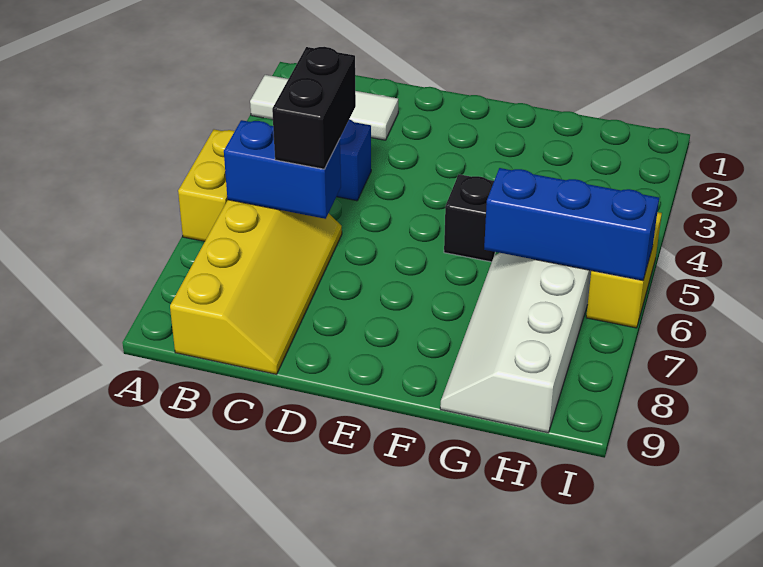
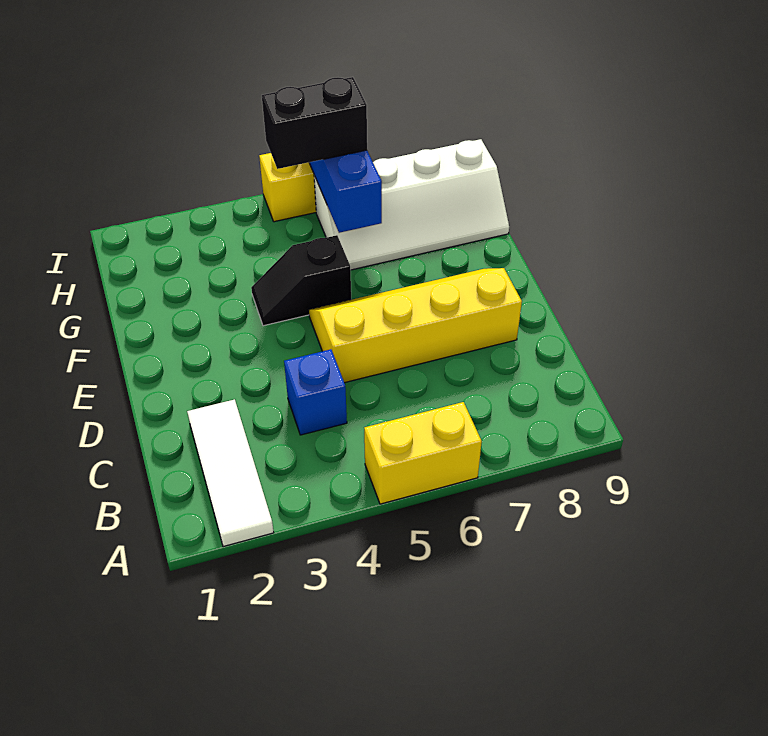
yellow 2x4 slope [170,200,342,374] -> yellow 2x4 slope moved to [309,268,522,383]
blue 1x2 brick [224,120,341,219] -> none
black 1x2 brick [272,47,356,169] -> black 1x2 brick moved to [262,77,367,169]

